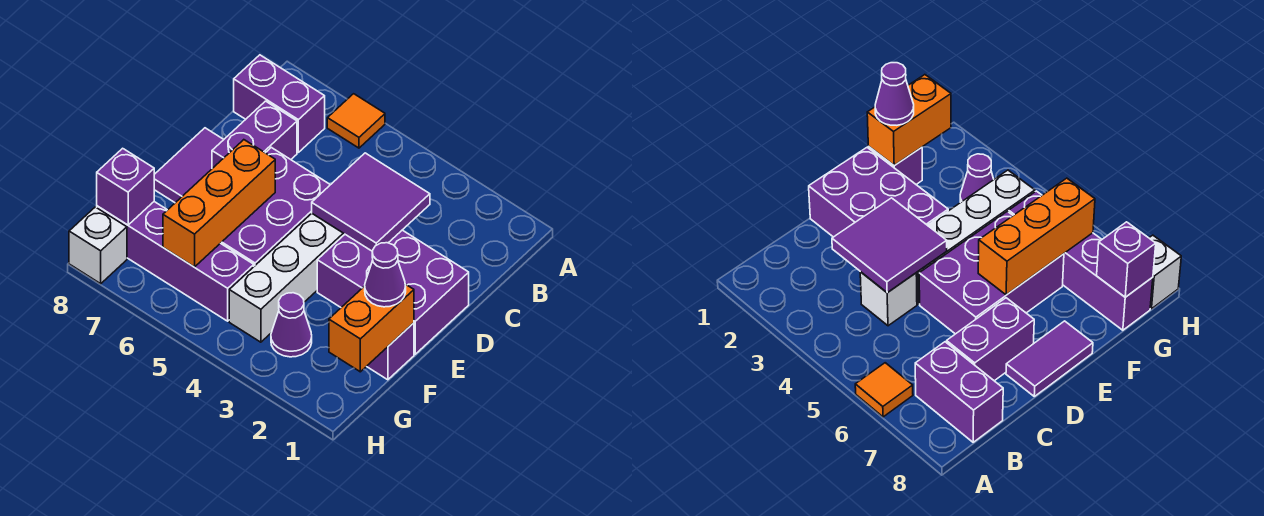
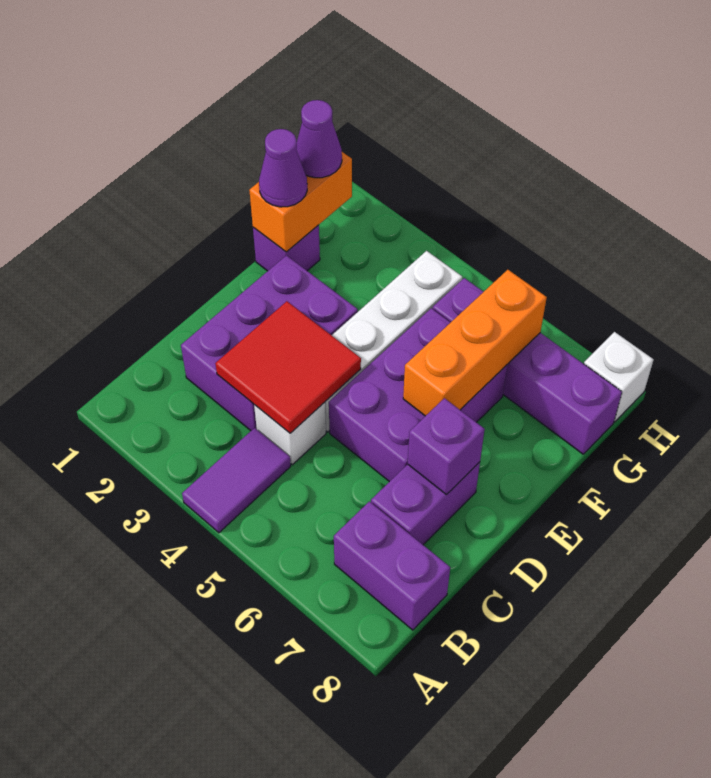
orange 1x1 tile [327,94,385,148] -> none
purple 2x2 tile [312,153,430,251] -> red 2x2 tile [215,301,361,433]
purple 2x3 brick [317,230,469,354] -> purple 2x3 brick turned to [181,255,358,430]
purple 1x2 tile [154,128,224,203] -> purple 1x2 tile moved to [182,428,291,533]
purple 1x1 cone [271,293,312,357] -> purple 1x1 cone moved to [296,100,342,178]
purple 1x1 brick [97,148,154,225] -> purple 1x1 brick moved to [408,398,485,495]

